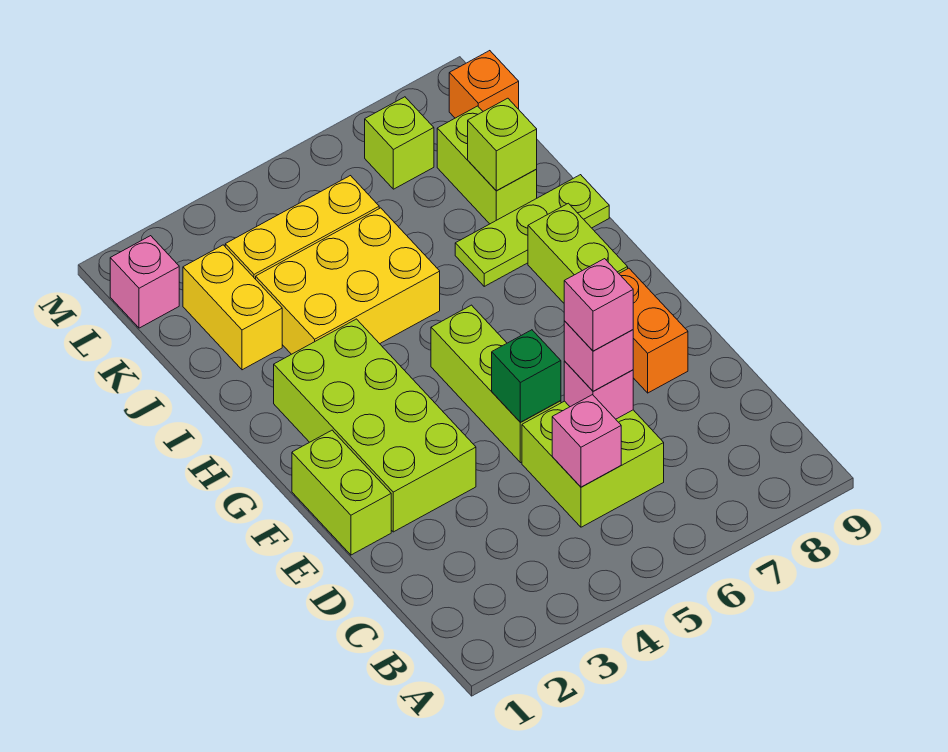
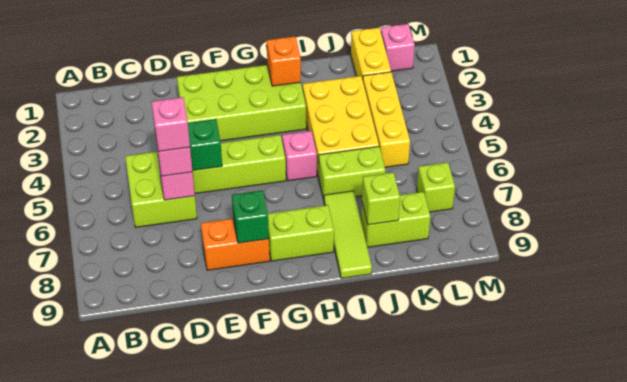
pink 1x1 brick [552,395,621,487] -> pink 1x1 brick moved to [282,131,317,181]
lime 1x2 brick [292,430,391,555] -> lime 1x2 brick moved to [318,146,385,200]
none -> green 1x1 brick [232,190,269,243]
lime 1x3 plate [455,175,609,286] -> lime 1x3 tile [324,191,372,278]
yellow 1x2 brick [183,245,282,370] -> yellow 1x2 brick turned to [351,28,391,80]
orange 1x1 brick [449,51,519,118] -> orange 1x1 brick moved to [267,37,301,86]

